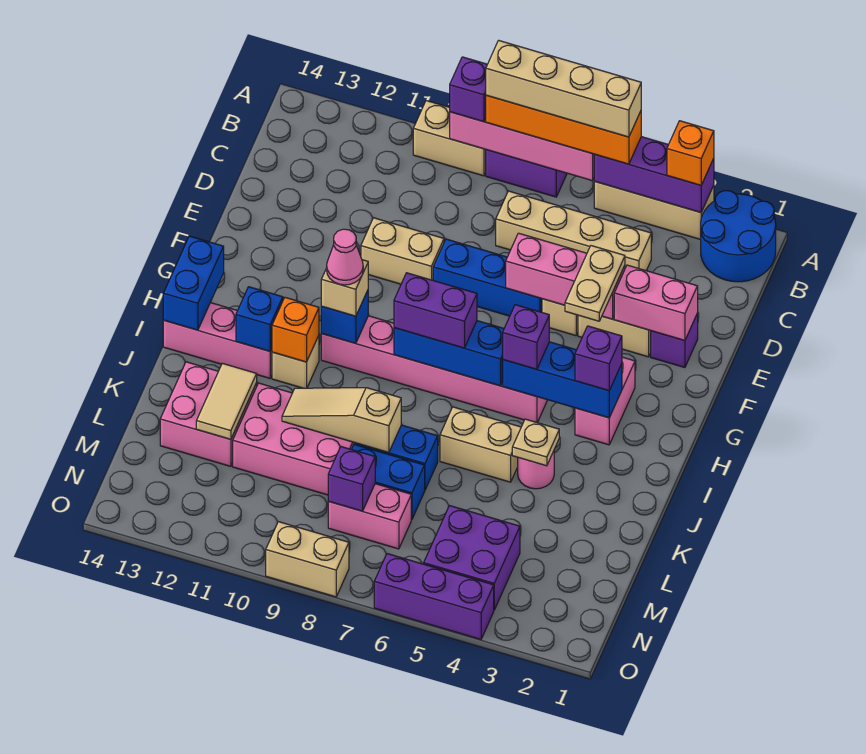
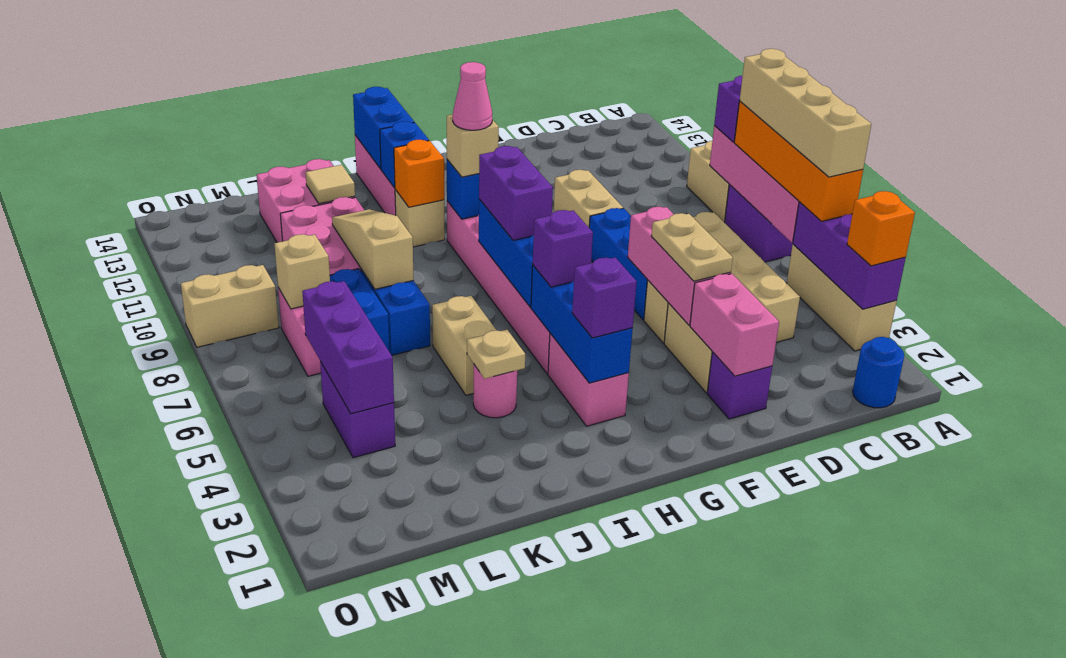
blue 2x2 round brick [701,191,776,282] -> blue 1x1 round brick [853,337,904,408]
tan 1x2 plate [565,246,625,321] -> tan 1x2 plate turned to [652,213,733,281]
pink 1x2 brick [575,357,635,445] -> pink 1x2 brick turned to [548,333,629,426]
blue 1x2 brick [163,236,224,330] -> blue 1x2 brick turned to [353,87,414,169]
tan 1x2 tile [196,363,257,439] -> tan 1x1 tile [306,165,355,204]
purple 2x2 brick [424,506,520,610] -> purple 1x2 brick [320,362,395,458]
purple 1x1 brick [328,447,375,511] -> tan 1x1 brick [274,234,330,309]
purple 1x3 brick [374,554,494,639] -> purple 1x3 brick moved to [302,281,394,414]
tan 1x2 brick [266,522,349,597] -> tan 1x2 brick turned to [181,265,279,347]

